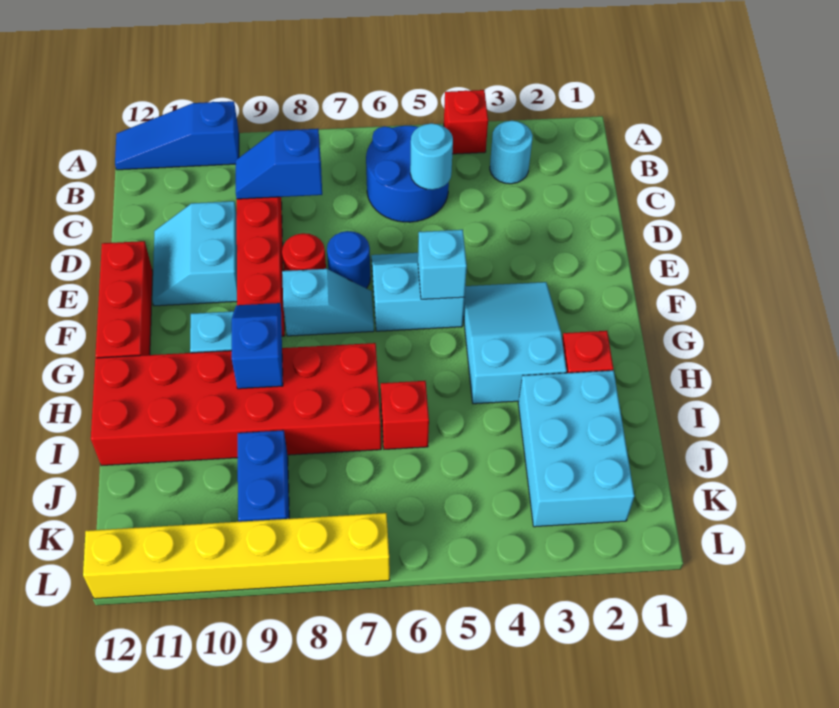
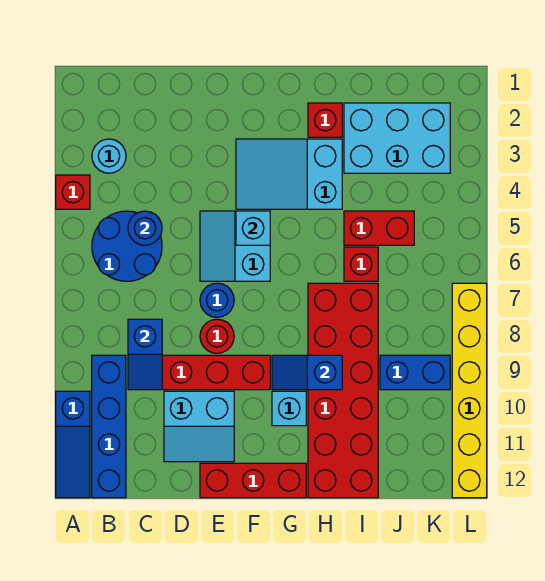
none -> blue 1x4 brick [92,355,126,498]
cyan 1x1 round brick [410,123,453,190] -> blue 1x1 round brick [128,211,162,245]
cyan 1x2 slope [282,269,374,336] -> none
none -> red 1x2 brick [344,211,414,245]

